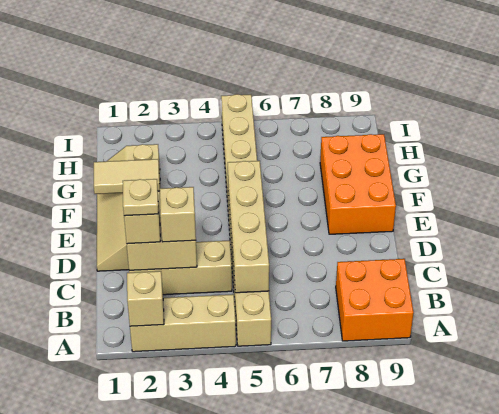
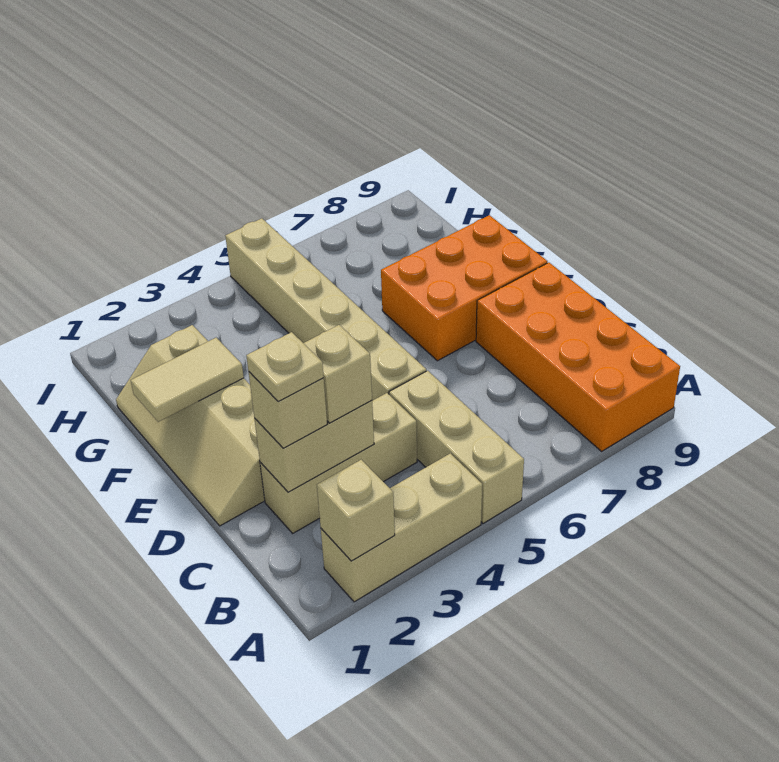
orange 2x2 brick [336,259,414,341] -> orange 2x4 brick [476,263,680,451]
tan 1x4 brick [228,161,269,293] -> none
orange 2x3 brick [320,134,396,234] -> orange 2x3 brick turned to [381,215,548,361]

